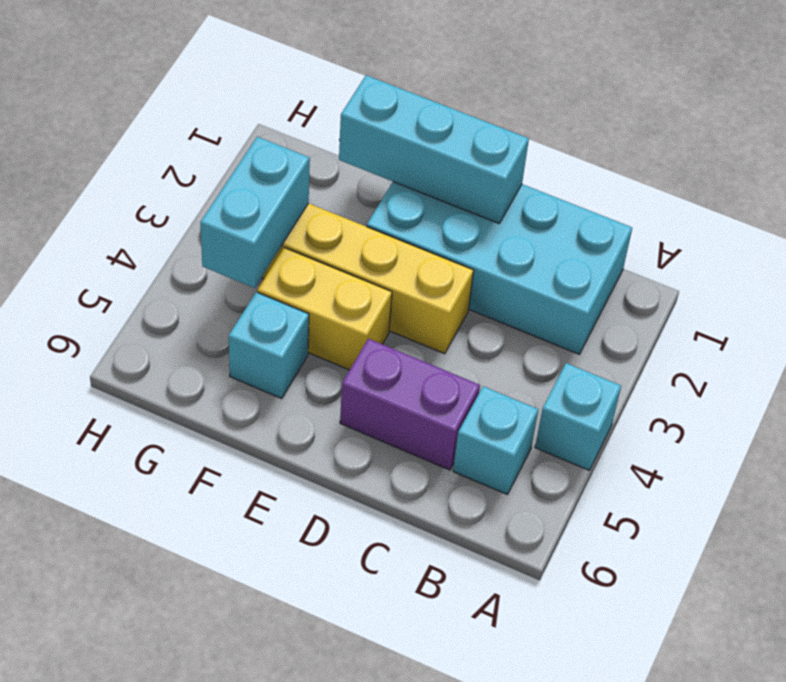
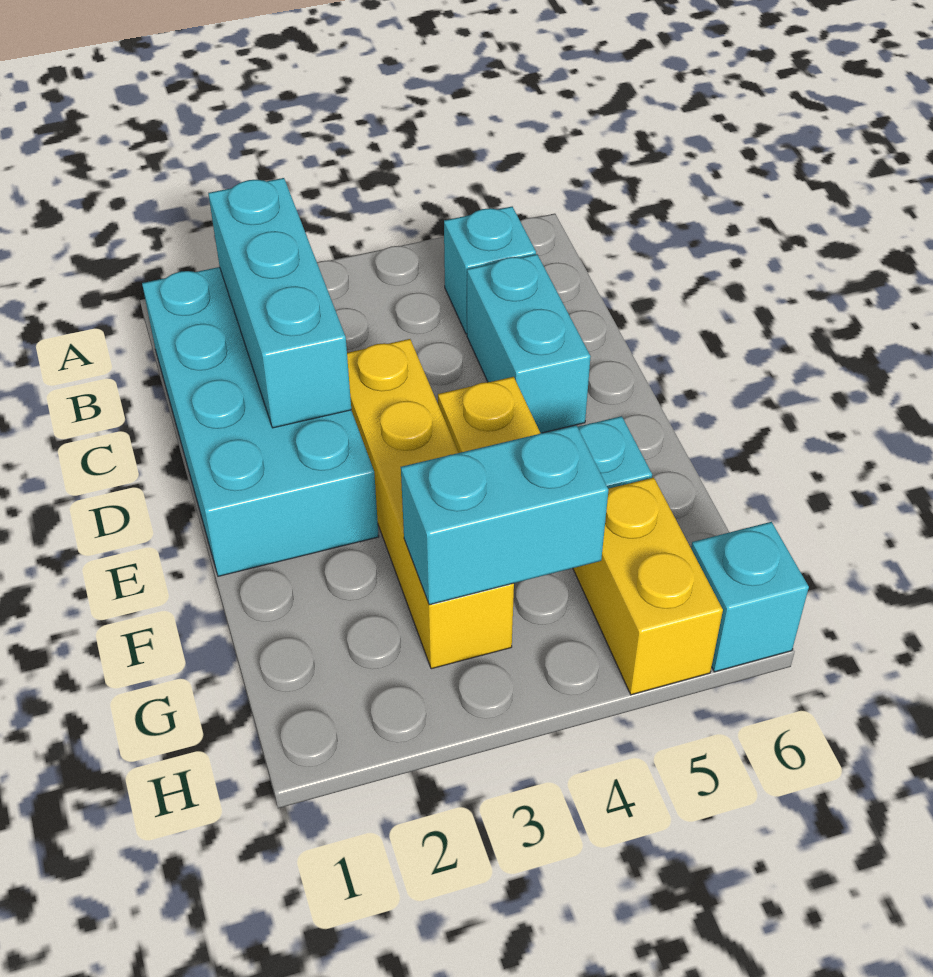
cyan 1x1 brick [535,363,621,471] -> cyan 1x1 brick moved to [691,522,809,672]
purple 1x2 brick [340,339,480,470] -> cyan 1x2 brick [467,254,591,433]
cyan 1x3 brick [339,75,529,224] -> cyan 1x3 brick moved to [208,178,351,428]
none -> yellow 1x2 brick [573,478,723,695]

